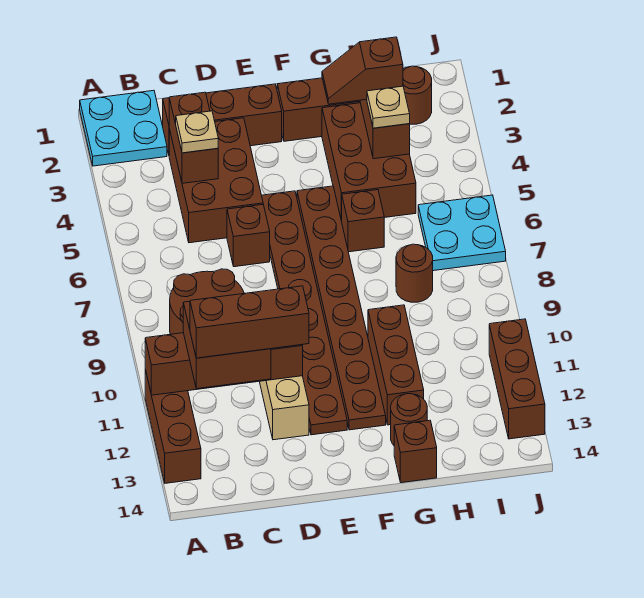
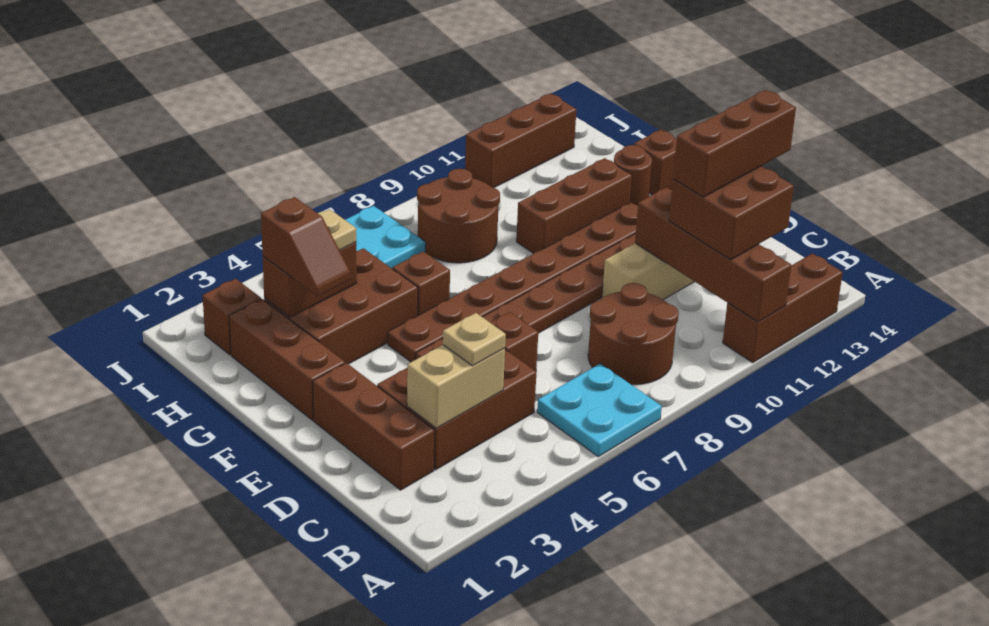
cyan 2x2 plate [80,90,167,166] -> cyan 2x2 plate moved to [537,363,662,457]
brown 1x3 brick [190,286,309,358] -> brown 1x3 brick turned to [673,90,796,197]
brown 1x2 brick [169,92,218,183] -> tan 1x2 brick [407,345,505,428]
brown 1x1 round brick [396,244,433,302] -> brown 2x2 round brick [417,169,500,263]
brown 1x1 round brick [403,66,432,124] -> brown 1x1 brick [203,279,261,355]

